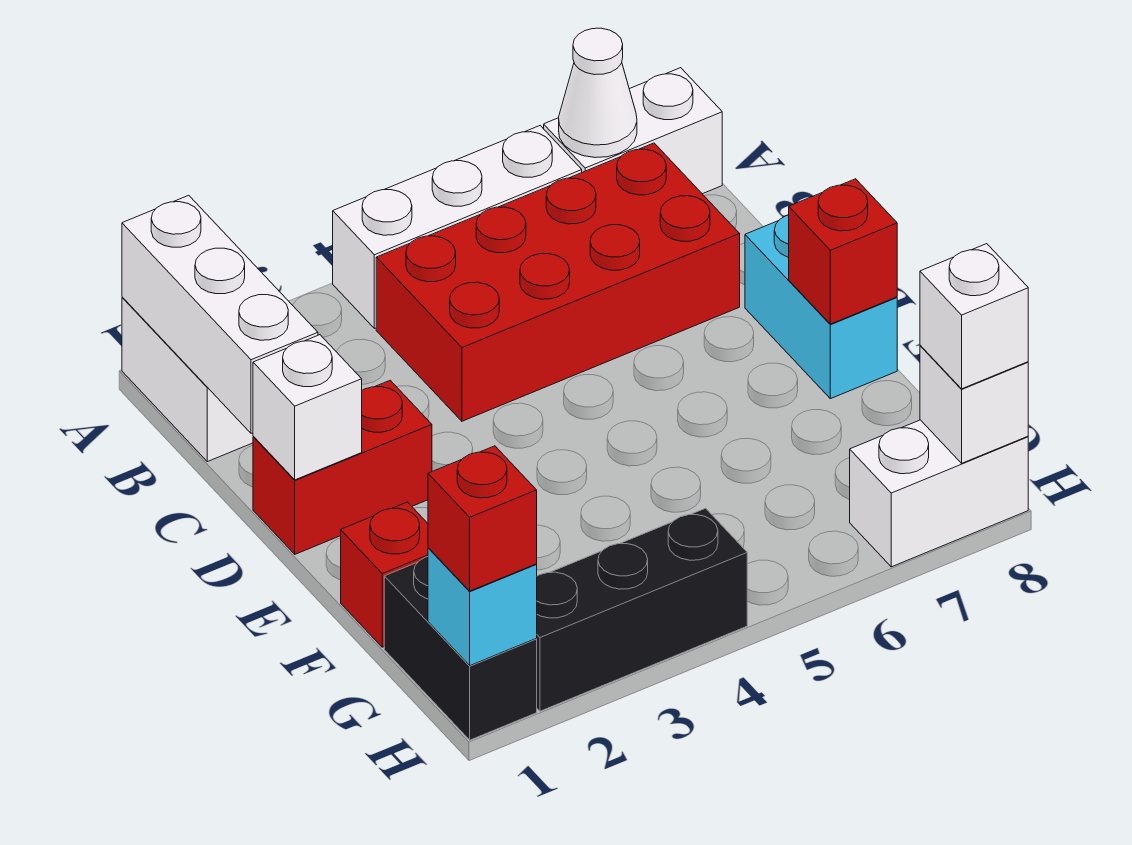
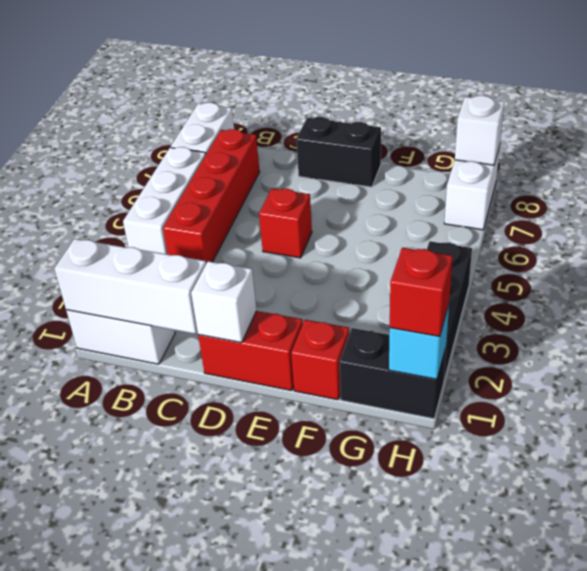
white 1x1 cone [559,28,637,158] -> none
red 2x4 brick [376,143,740,421] -> red 1x4 brick [163,129,260,264]
red 1x2 brick [253,380,432,554] -> red 1x2 brick turned to [198,311,303,391]
cyan 1x2 brick [745,215,897,399] -> black 1x2 brick [296,117,381,187]
red 1x1 brick [789,179,897,324] -> red 1x1 brick moved to [259,189,312,258]
white 1x1 brick [920,244,1028,389] -> none

